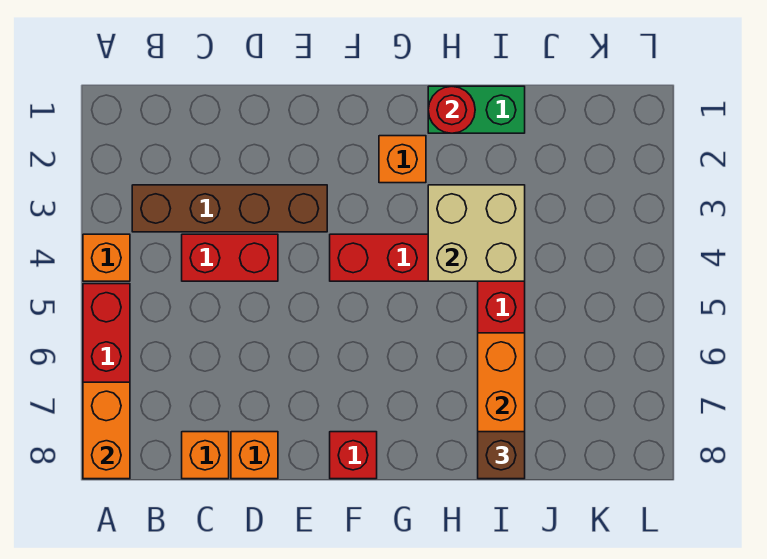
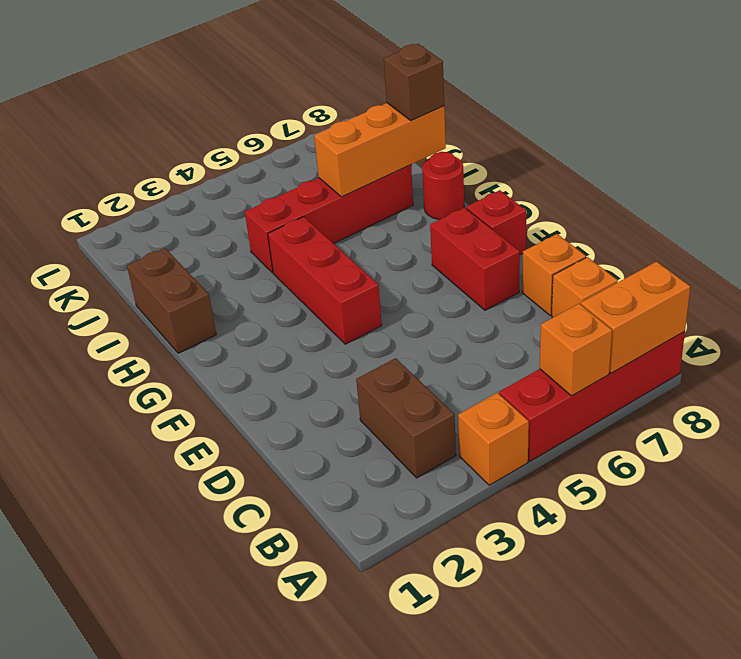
brown 1x4 brick [132,185,327,232] -> brown 1x2 brick [356,358,456,478]
red 1x2 brick [182,234,278,281] -> red 1x2 brick moved to [430,208,520,310]
orange 1x1 brick [379,136,426,183] -> orange 1x1 brick moved to [540,304,612,396]
green 1x2 brick [428,86,525,133] -> brown 1x2 brick [127,248,216,353]
red 1x1 round brick [428,86,475,133] -> red 1x1 round brick moved to [422,152,464,219]
tan 2x2 brick [428,185,525,281] -> none

